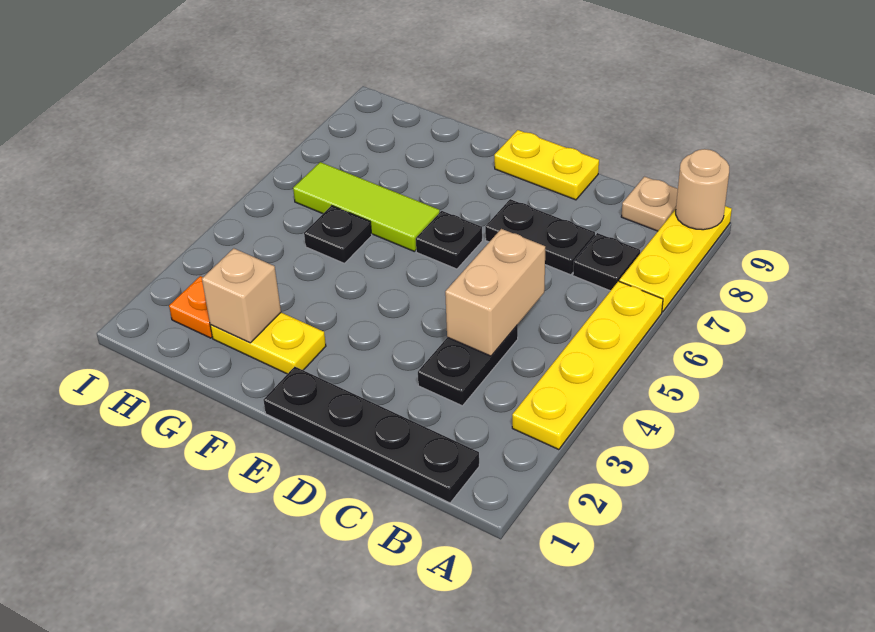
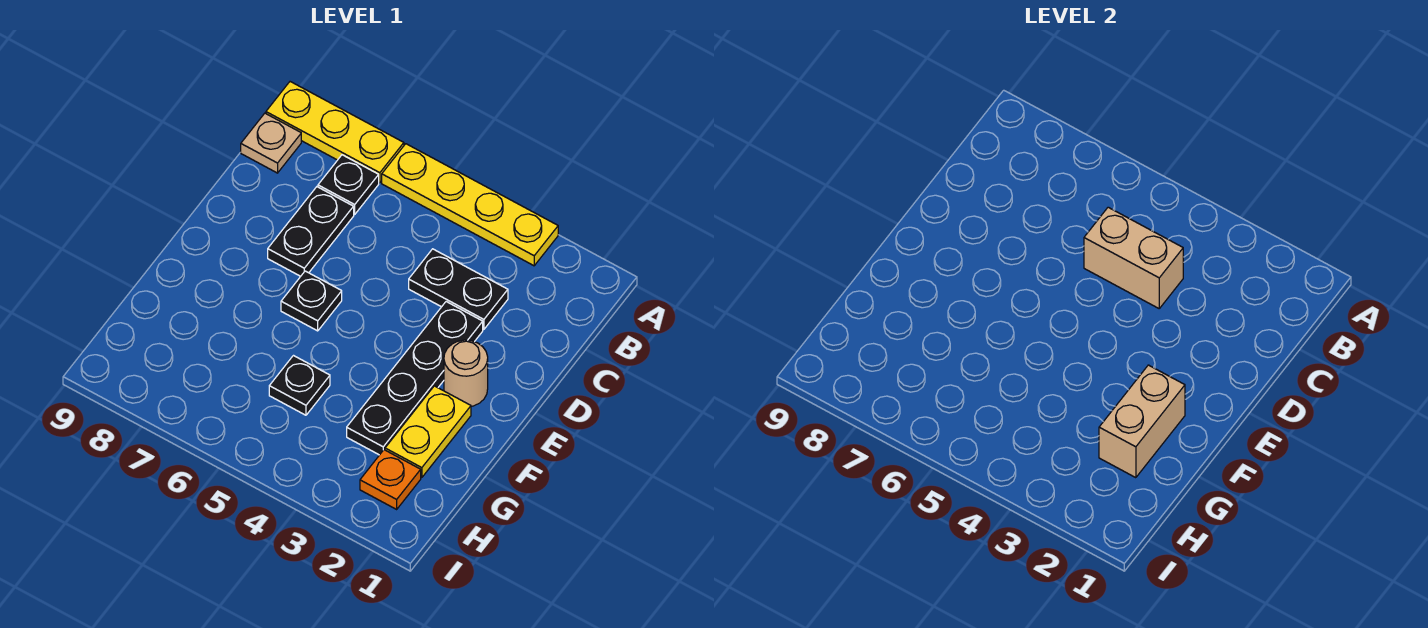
tan 1x1 round brick [676,149,729,230] -> tan 1x1 round brick moved to [444,340,488,406]
black 1x4 plate [263,366,479,503] -> black 1x4 plate moved to [347,302,483,455]
yellow 1x2 plate [494,130,599,200] -> none
lime 1x3 tile [293,162,440,251] -> none
tan 1x1 brick [202,248,281,343] -> tan 1x2 brick [1099,365,1185,478]

